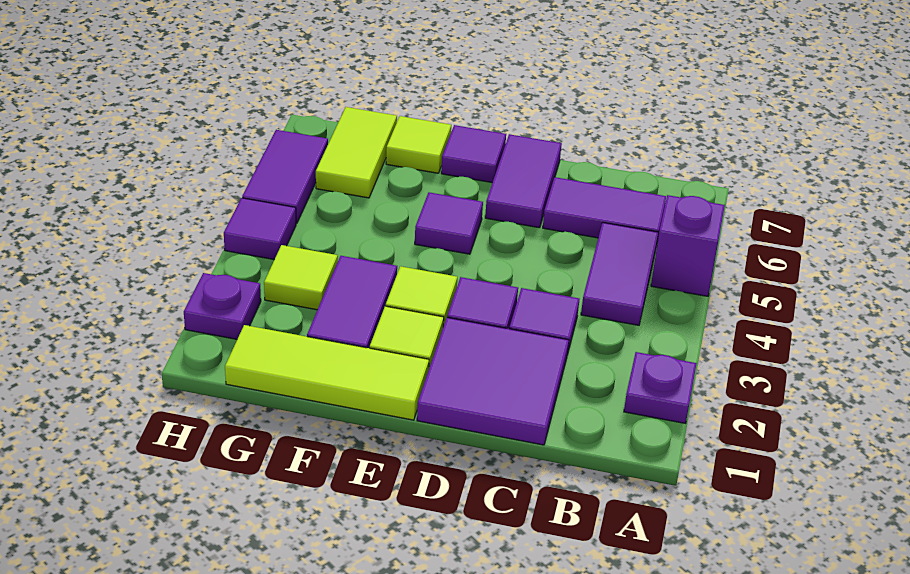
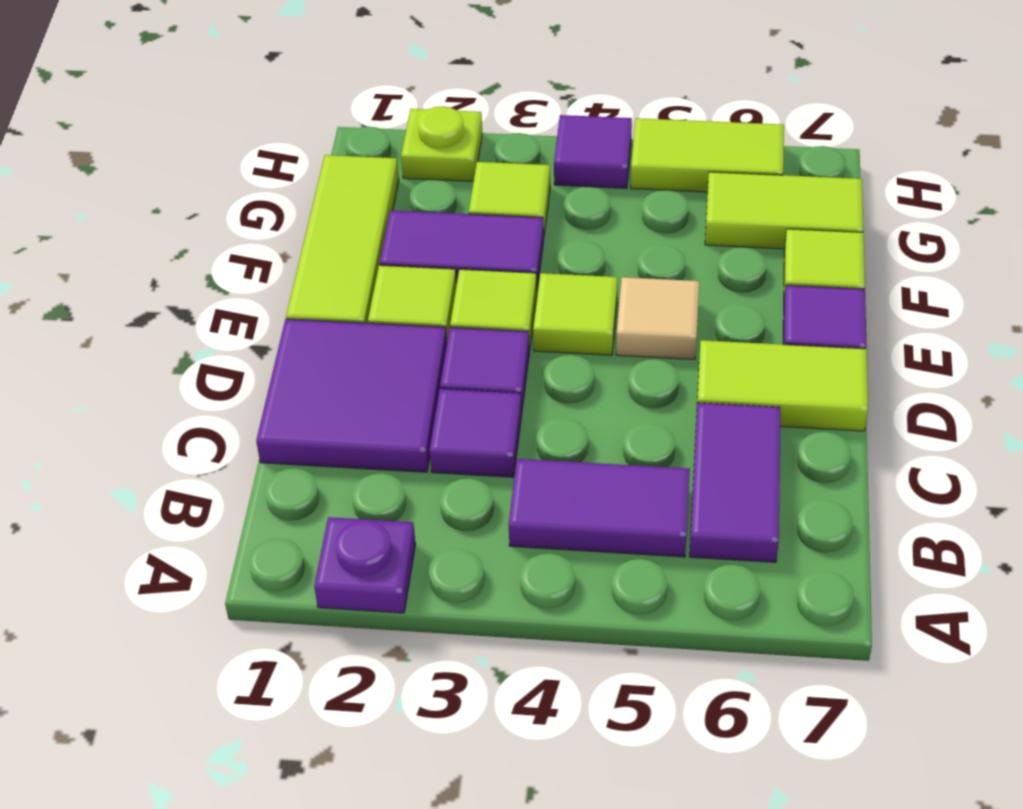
purple 1x1 brick [651,195,725,296] -> none
purple 1x2 tile [485,134,562,228] -> lime 1x2 tile [697,340,868,431]
none -> lime 1x1 tile [533,273,618,355]
purple 1x1 tile [415,192,483,254] -> tan 1x1 tile [616,277,699,359]
purple 1x1 plate [184,273,261,339] -> lime 1x1 plate [401,106,482,181]
purple 1x2 tile [242,130,328,223] -> lime 1x2 tile [631,118,784,192]

